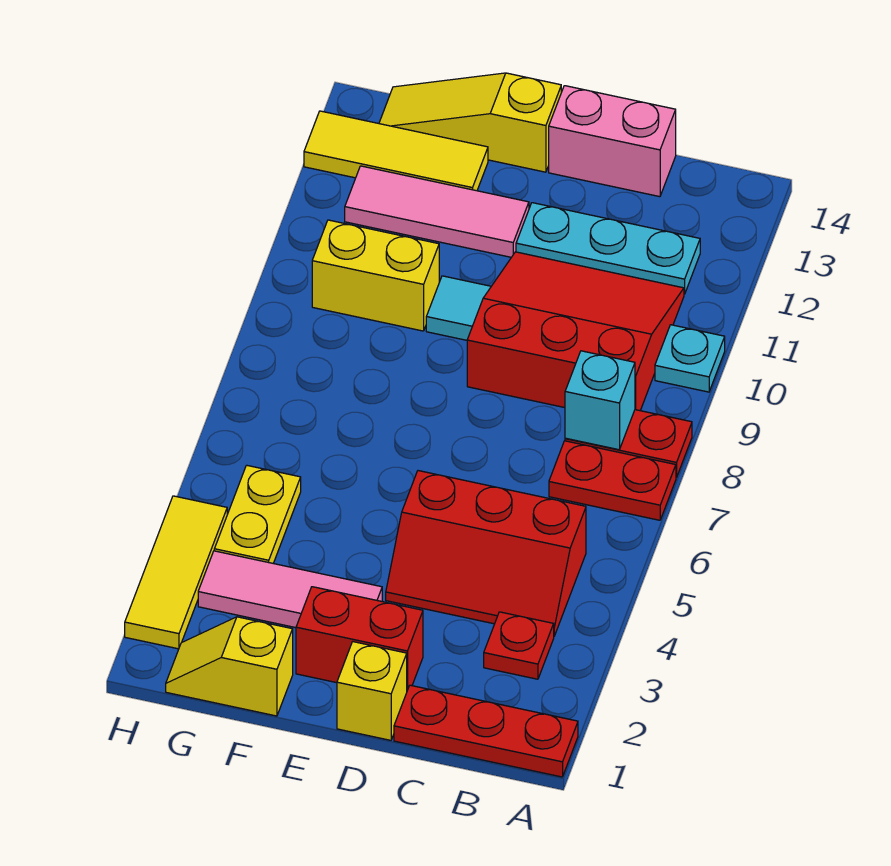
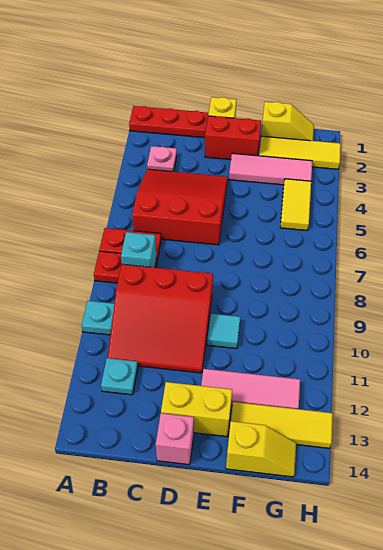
red 1x1 plate [484,612,554,679] -> pink 1x1 plate [147,146,177,172]
red 2x3 slope [386,471,586,636] -> red 3x3 slope [132,169,228,245]
cyan 1x3 plate [516,203,700,294] -> cyan 1x1 plate [101,358,138,395]
pink 1x2 brick [549,86,676,197] -> pink 1x1 brick [156,413,194,465]
yellow 1x3 slope [379,73,561,172] -> yellow 1x2 slope [226,421,296,477]
yellow 1x2 brick [312,220,439,331] -> yellow 1x2 brick moved to [161,382,232,437]
yellow 1x2 plate [214,465,301,563] -> yellow 1x2 tile [280,179,311,231]
yellow 1x3 tile [125,496,227,649] -> yellow 1x3 tile turned to [259,136,341,169]

